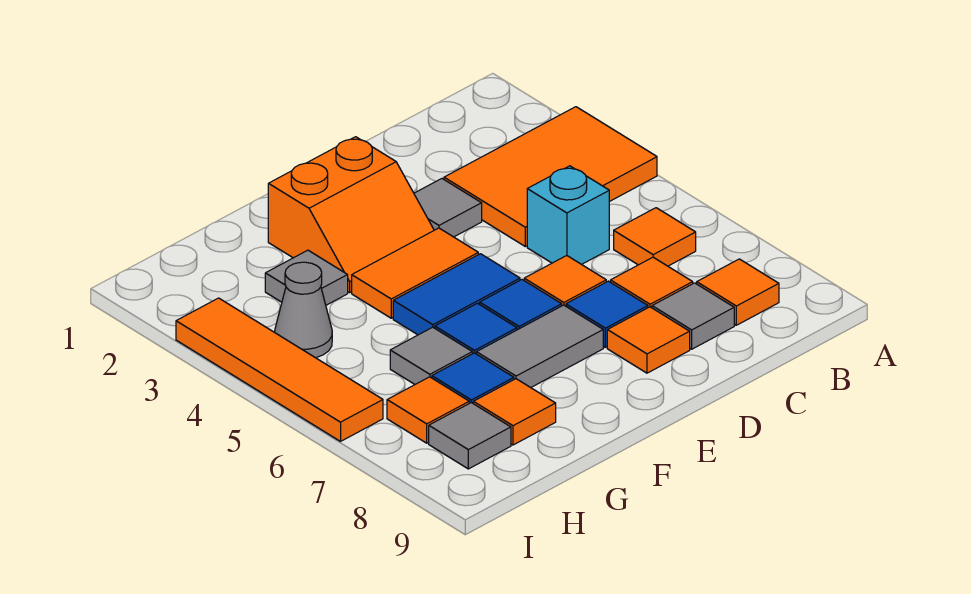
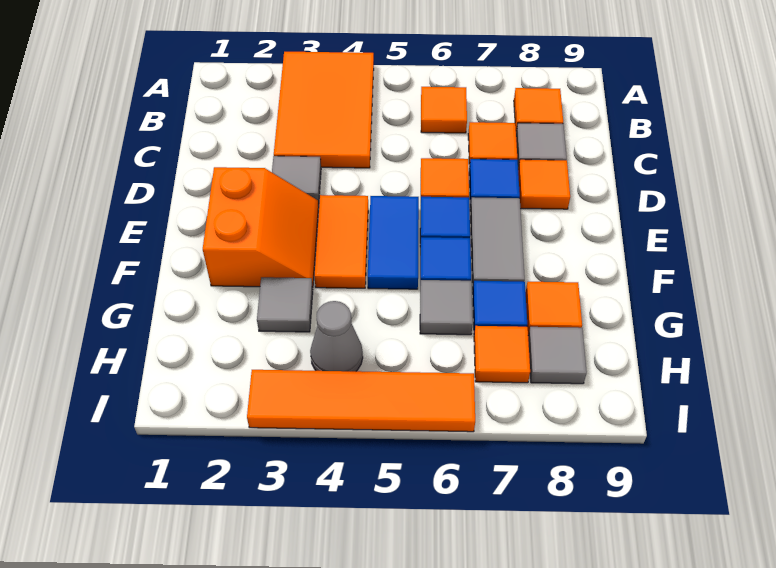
cyan 1x1 brick [527,166,609,264] -> none

